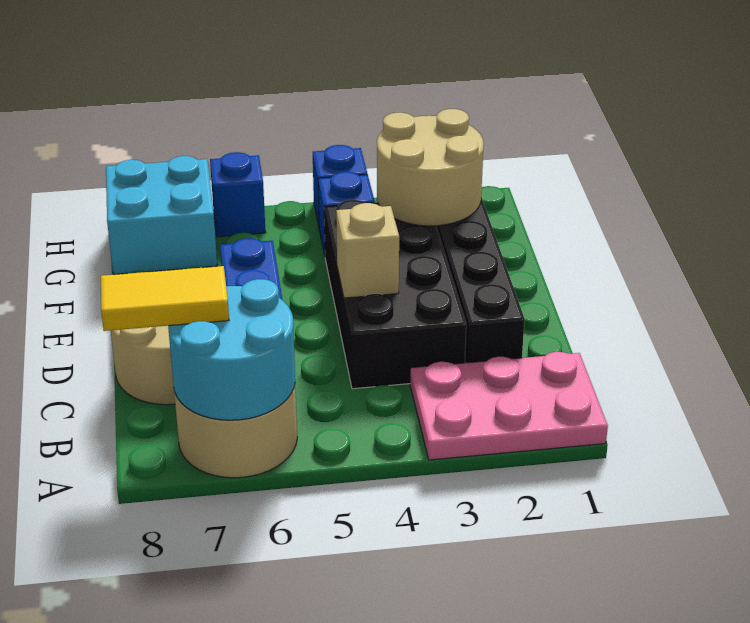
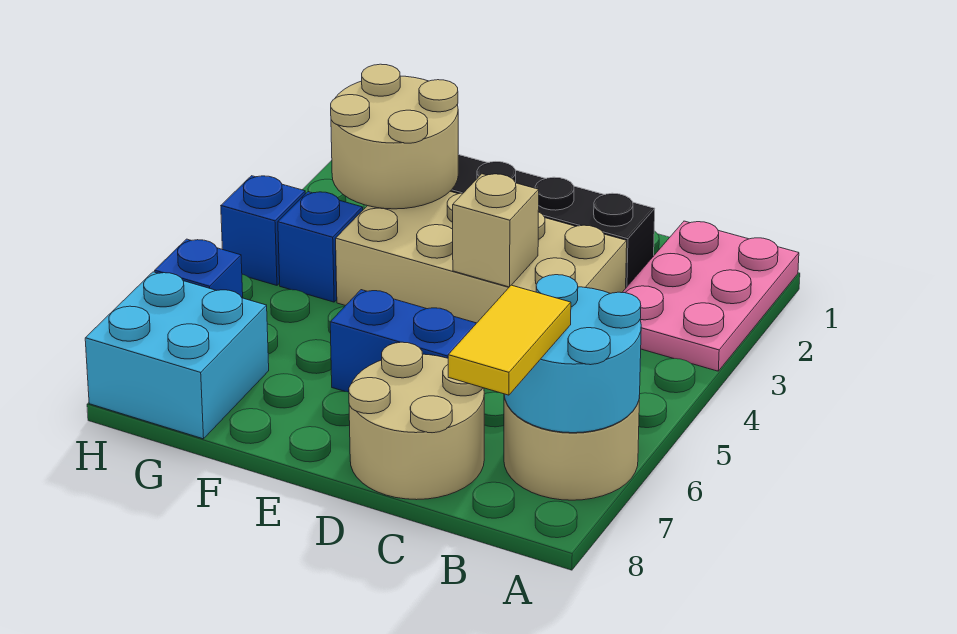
black 2x4 brick [324,200,466,389] -> tan 2x4 brick [336,191,627,323]

